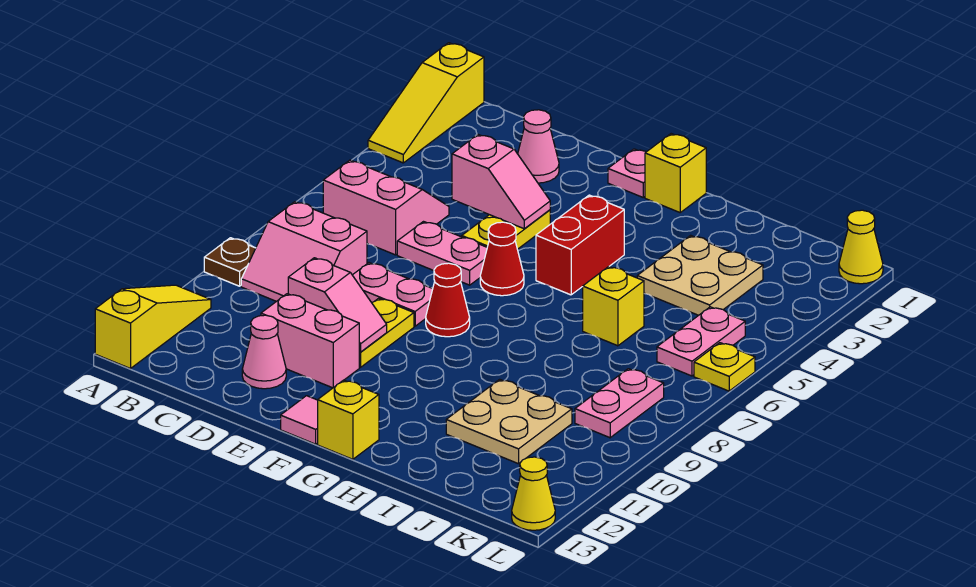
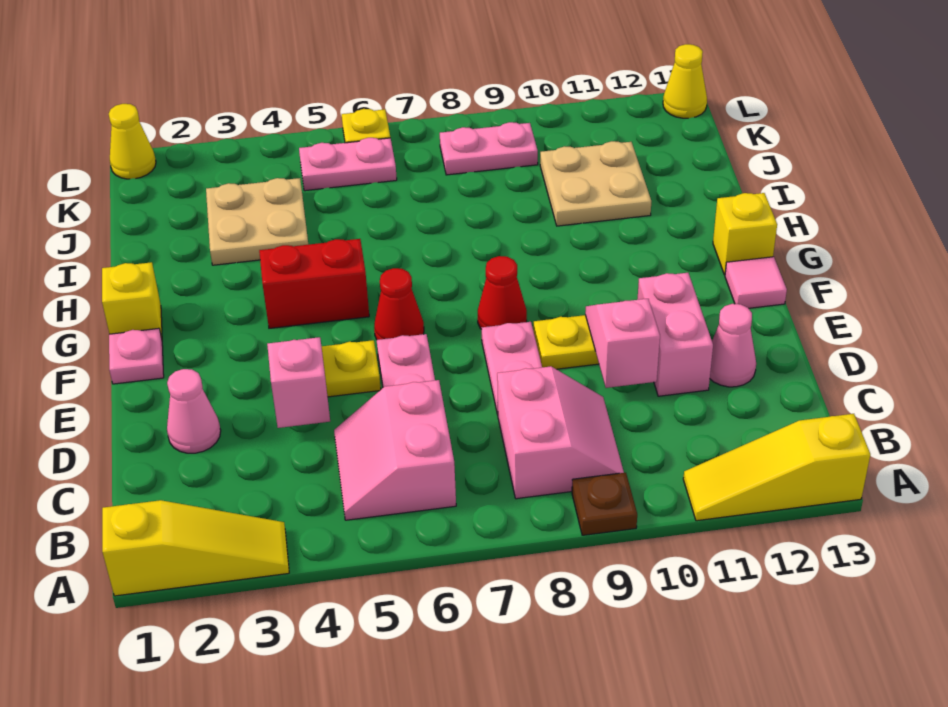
yellow 1x1 brick [583,267,644,346] -> none

